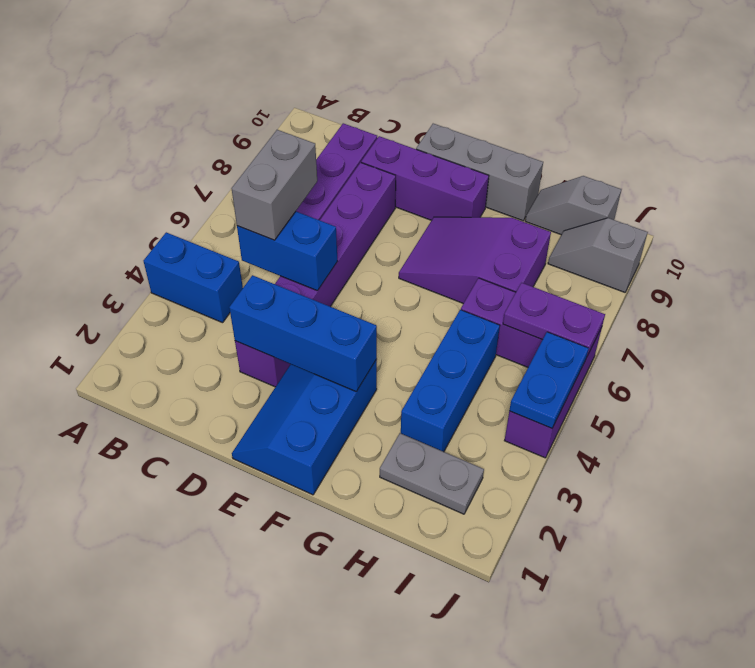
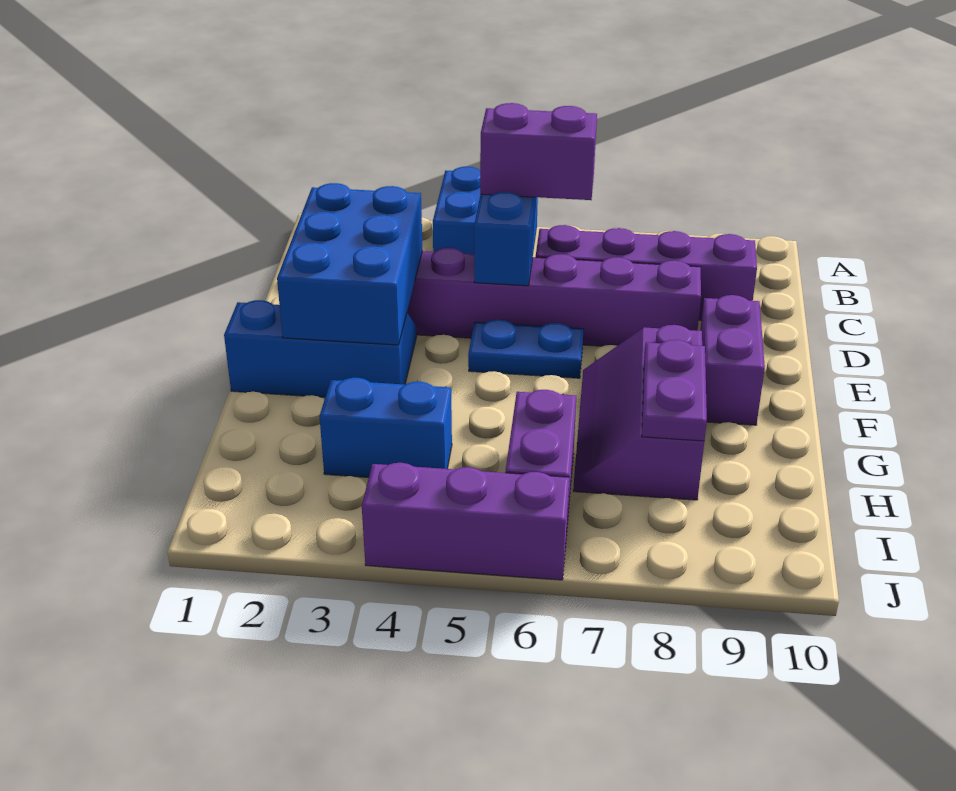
grey 1x2 brick [231,130,317,240] -> purple 1x2 brick [480,103,597,200]
blue 1x3 brick [229,275,377,391] -> blue 2x3 brick [277,183,423,345]
purple 1x3 brick [361,136,489,220] -> purple 1x2 brick [700,295,765,425]
grey 1x3 brick [416,124,543,221] -> none
purple 2x3 slope [399,217,551,304] -> purple 2x3 slope turned to [573,325,704,500]
grey 1x2 plate [380,433,484,514] -> none
blue 1x3 brick [401,310,500,452] -> blue 1x2 brick [319,378,452,477]
grey 1x2 slope [525,176,621,235] -> none
purple 1x2 plate [503,283,605,356] -> purple 1x2 plate moved to [642,340,707,441]
grey 1x2 slope [548,218,648,292] -> none
blue 1x2 plate [509,332,589,428] -> blue 1x2 plate moved to [468,320,584,378]

